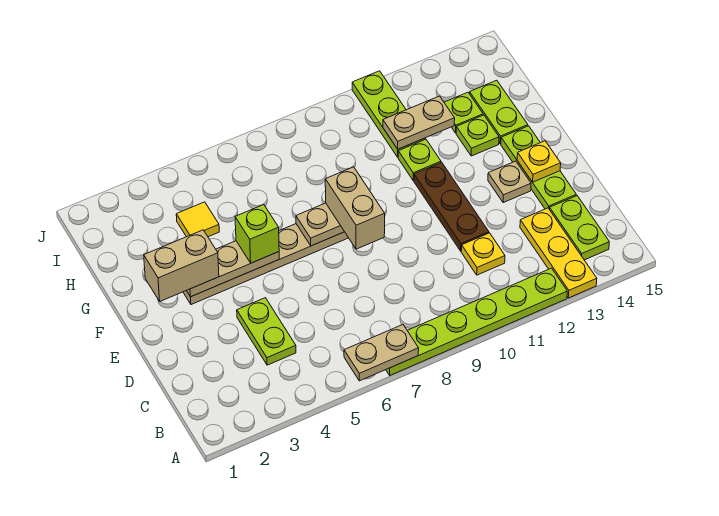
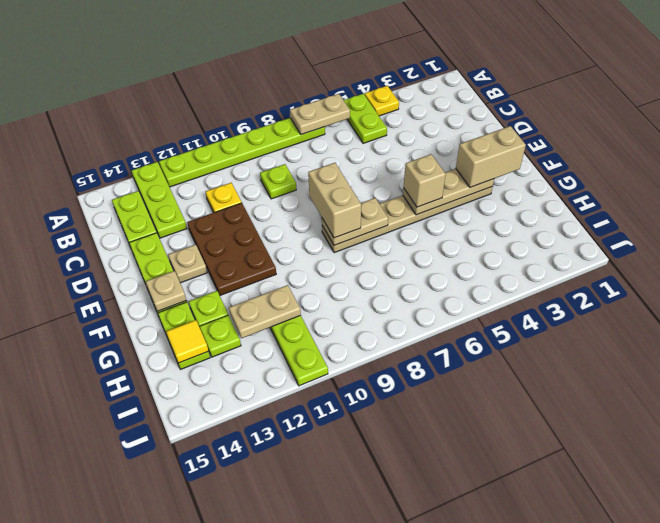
yellow 1x3 plate [520,208,597,298] -> lime 1x3 plate [132,162,187,238]
lime 1x2 plate [237,298,296,365] -> lime 1x2 plate moved to [344,94,387,143]
brown 1x3 plate [414,162,489,251] -> brown 2x3 plate [187,203,276,295]
yellow 1x1 plate [517,141,561,182] -> yellow 1x1 plate moved to [365,86,399,116]
lime 1x1 brick [235,205,279,263] -> tan 1x1 brick [403,154,446,207]
none -> tan 1x1 plate [146,271,186,311]
lime 1x1 plate [398,139,441,181] -> lime 1x1 plate moved to [260,164,296,199]
yellow 1x1 tile [176,202,219,237] -> yellow 1x1 tile moved to [166,320,209,363]

